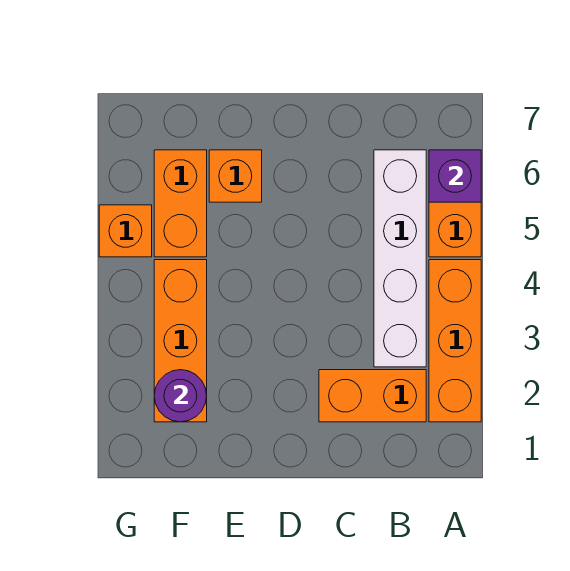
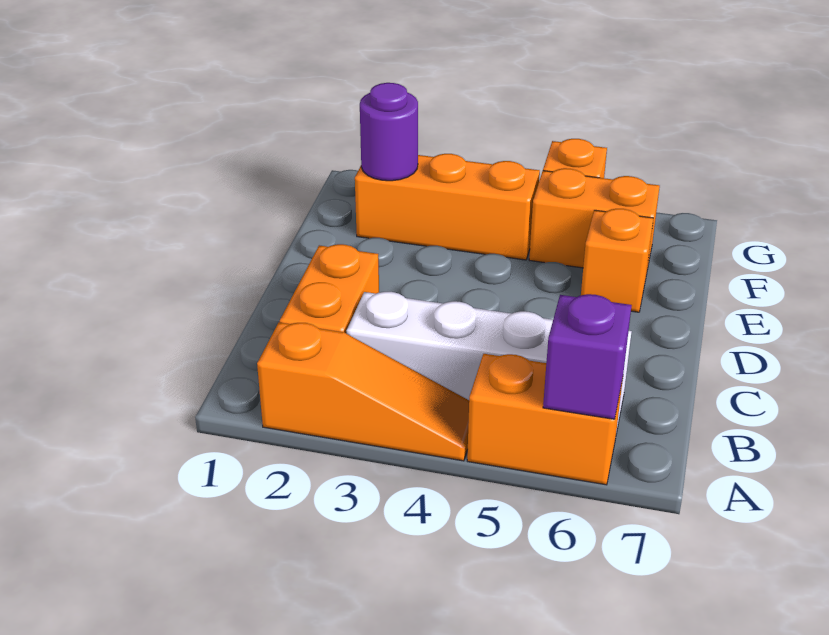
orange 1x3 brick [429,260,481,422] -> orange 1x3 slope [257,322,469,461]

